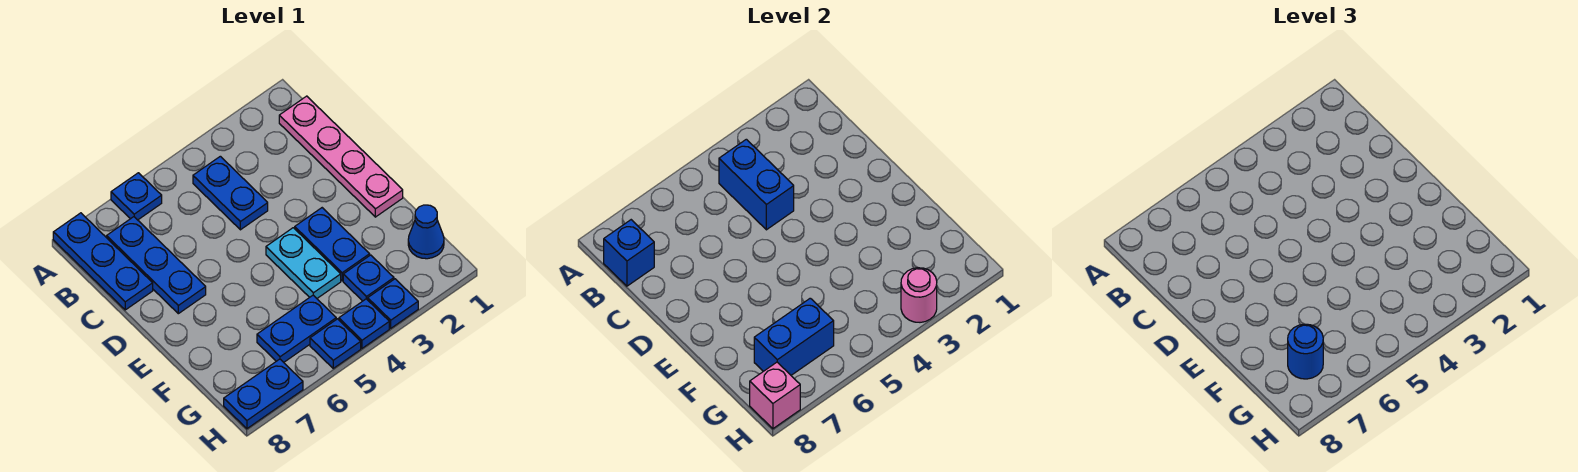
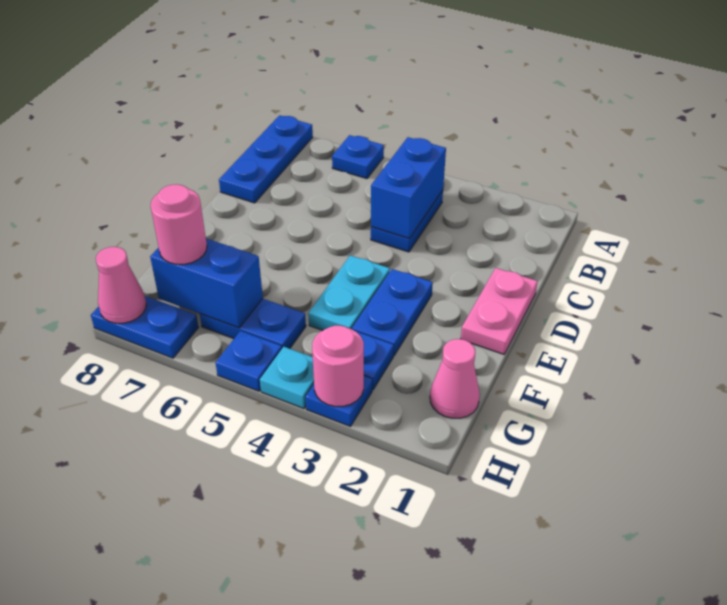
pink 1x4 plate [279,96,403,217] -> pink 1x2 plate [461,268,538,354]
blue 1x3 plate [107,217,206,314] -> none
blue 1x1 brick [604,220,654,286] -> none
blue 1x1 cone [408,205,444,259] -> pink 1x1 cone [430,339,480,418]
blue 1x1 round brick [1288,324,1323,379] -> pink 1x1 round brick [151,184,207,264]
blue 1x1 plate [339,299,389,348] -> cyan 1x1 plate [260,347,314,409]
pink 1x1 brick [750,362,800,429] -> pink 1x1 cone [96,247,146,323]

